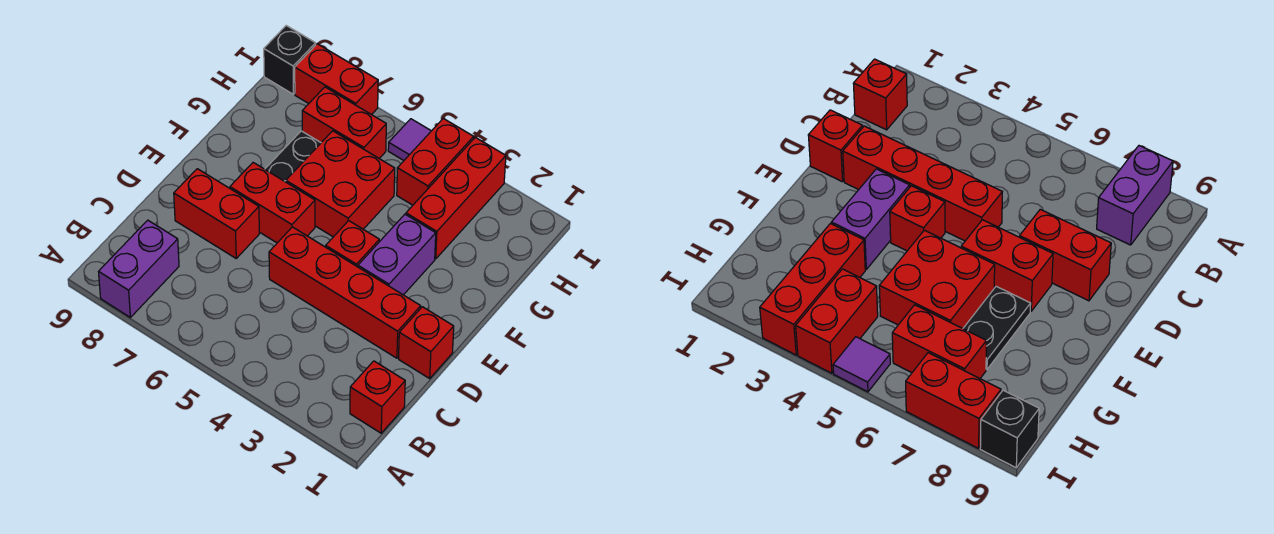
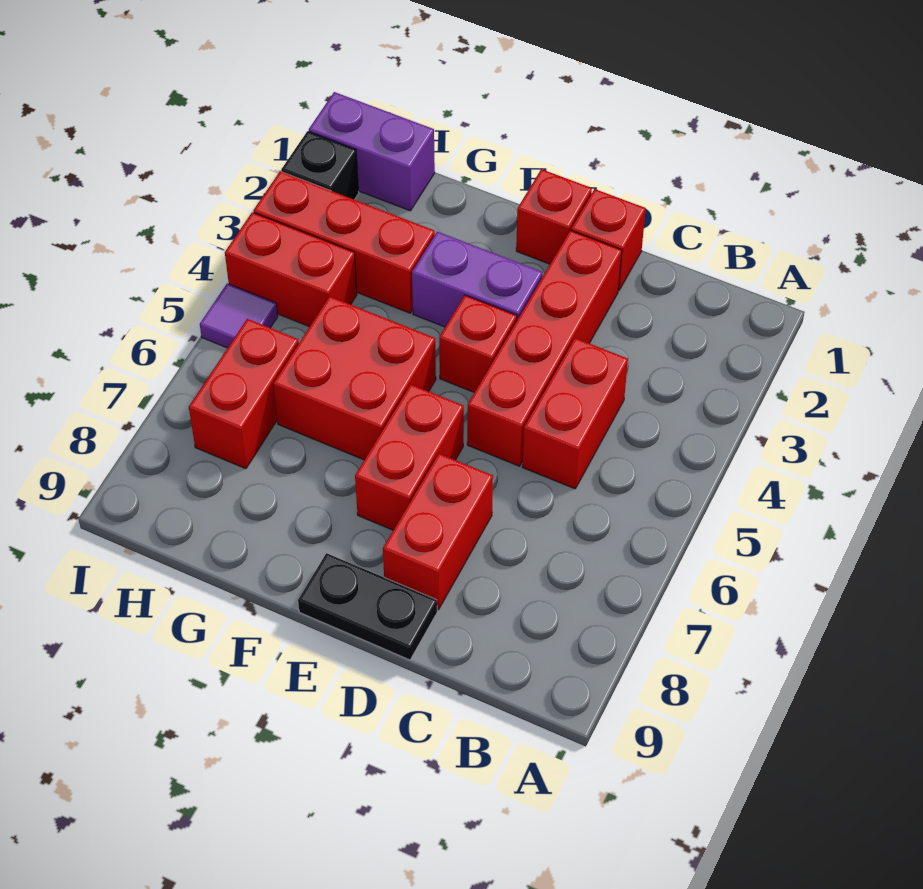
purple 1x2 brick [99,220,179,317] -> purple 1x2 brick moved to [309,92,435,211]
red 1x1 brick [350,361,405,433] -> red 1x1 brick moved to [516,169,592,264]
black 1x2 plate [265,131,321,182] -> black 1x2 plate moved to [298,553,437,660]
red 1x2 brick [295,44,378,115] -> red 1x2 brick moved to [522,338,628,489]
black 1x1 brick [264,26,316,94] -> black 1x1 brick moved to [281,131,359,200]

